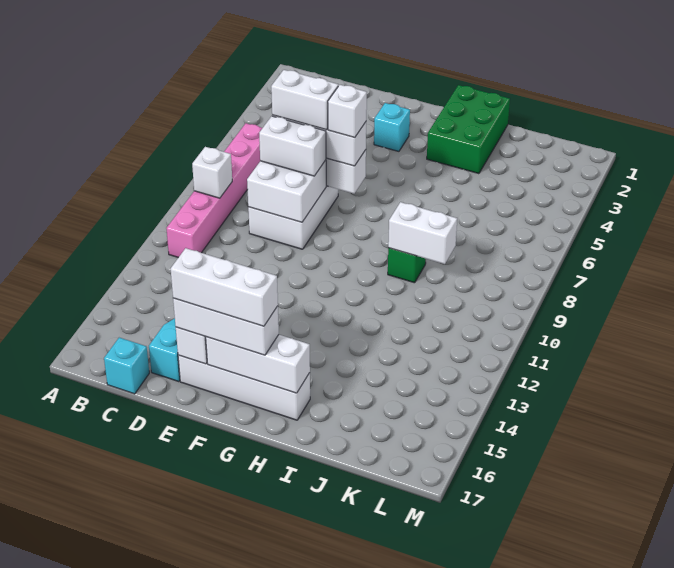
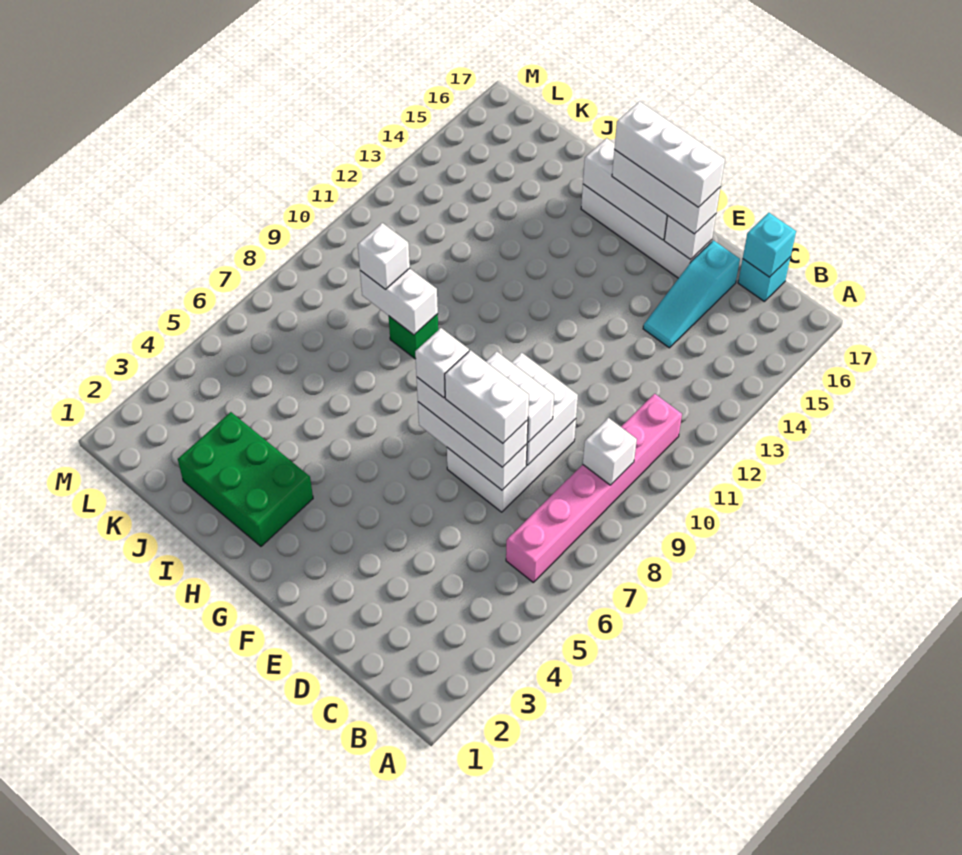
cyan 1x1 brick [374,103,410,151] -> cyan 1x1 brick moved to [743,213,796,277]
green 2x3 brick [427,85,510,174] -> green 2x3 brick turned to [178,412,313,546]
none -> white 1x1 brick [358,223,410,290]

